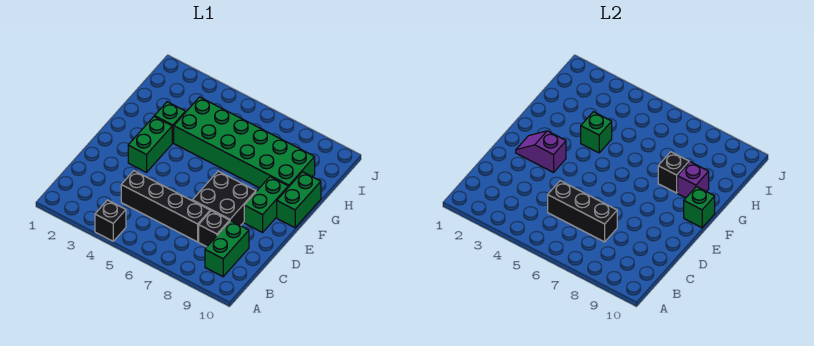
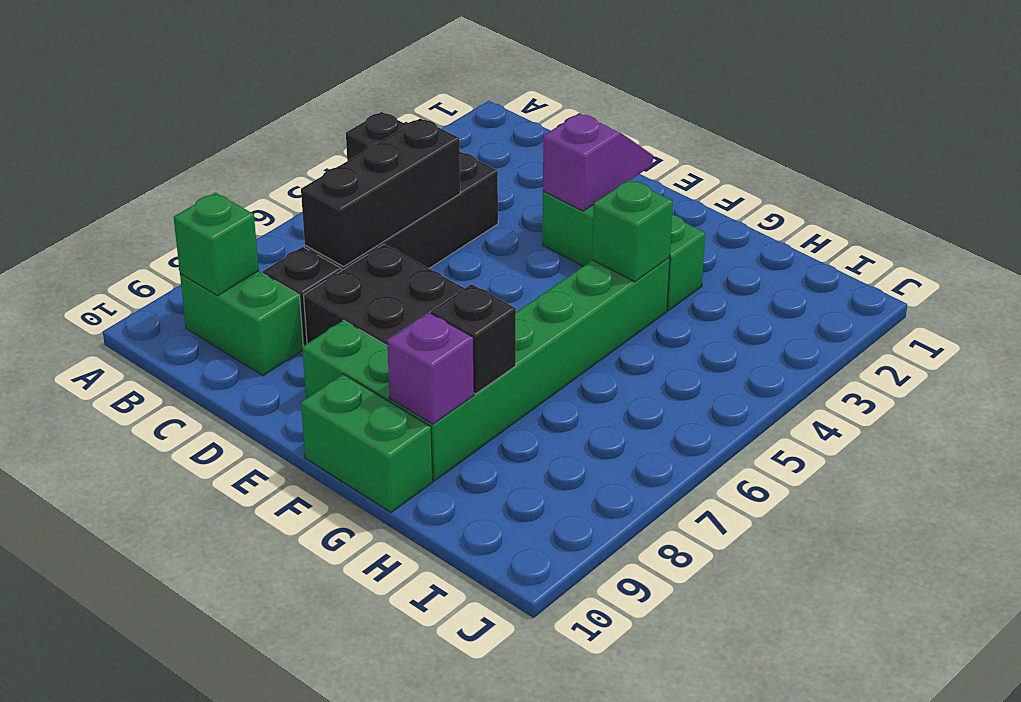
green 1x1 brick [684,187,715,228] -> green 1x1 brick moved to [174,193,259,296]
green 2x6 brick [174,97,315,188] -> green 1x6 brick [390,258,670,481]

